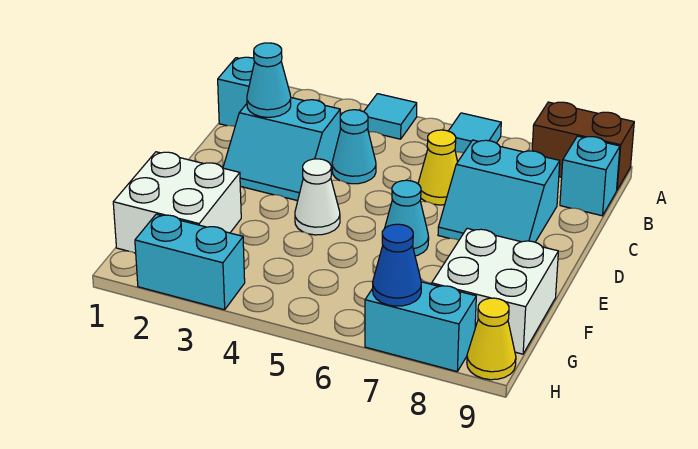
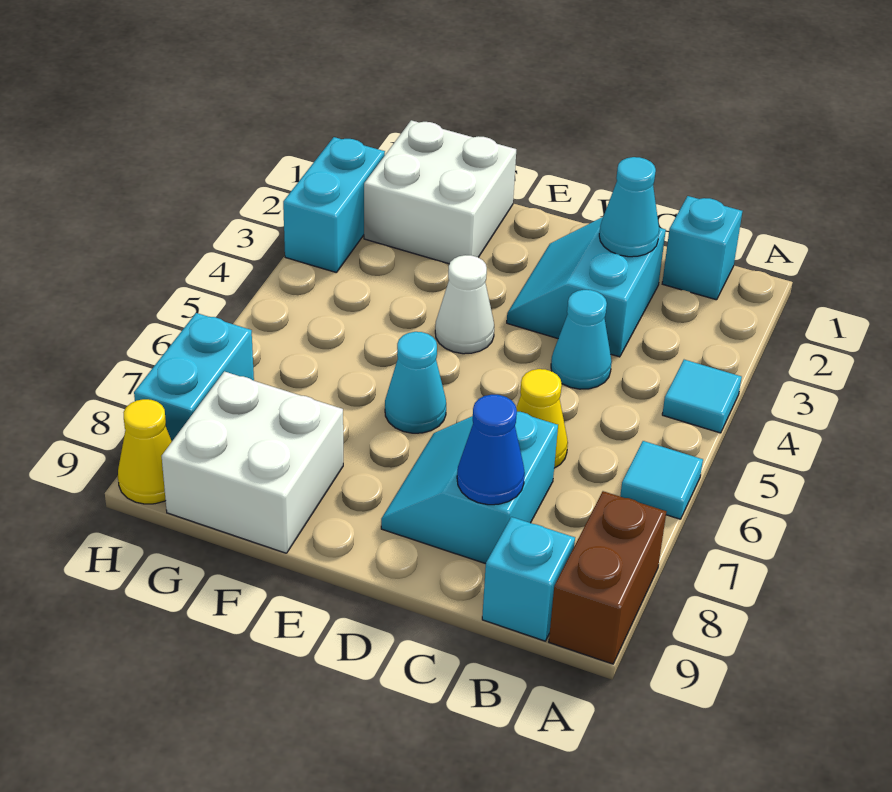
blue 1x1 cone [373,224,421,306] -> blue 1x1 cone moved to [457,395,525,505]

